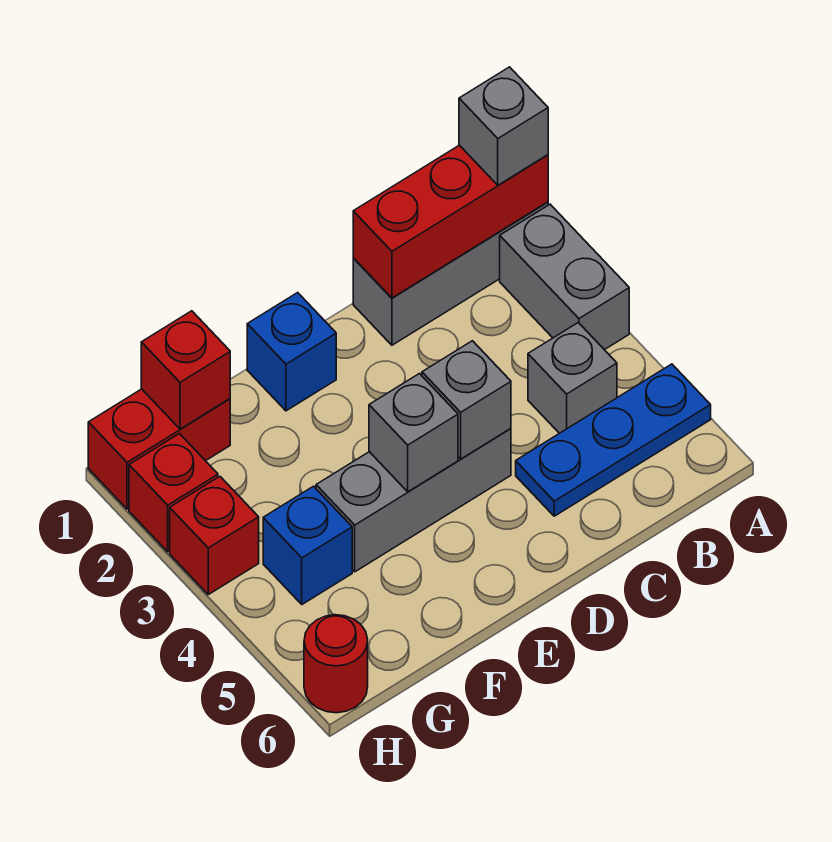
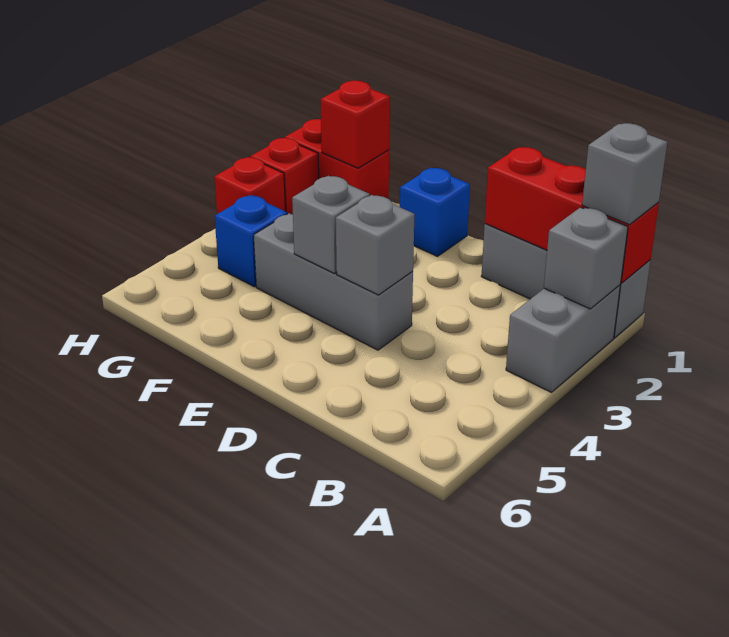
blue 1x3 plate [516,364,711,516] -> none
grey 1x1 brick [528,323,617,433] -> grey 1x1 brick moved to [544,207,628,309]
red 1x1 round brick [304,615,368,713] -> none

